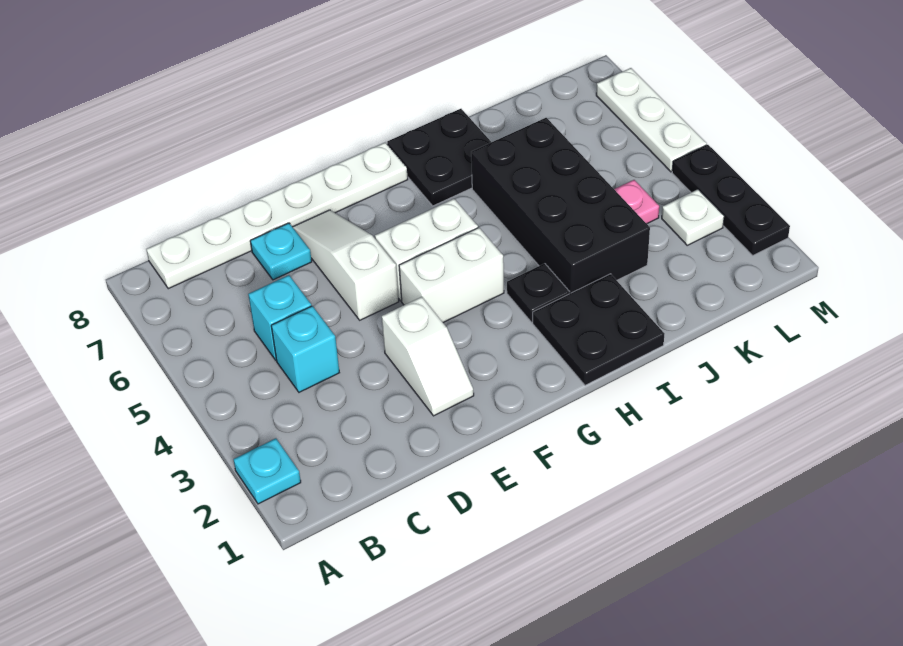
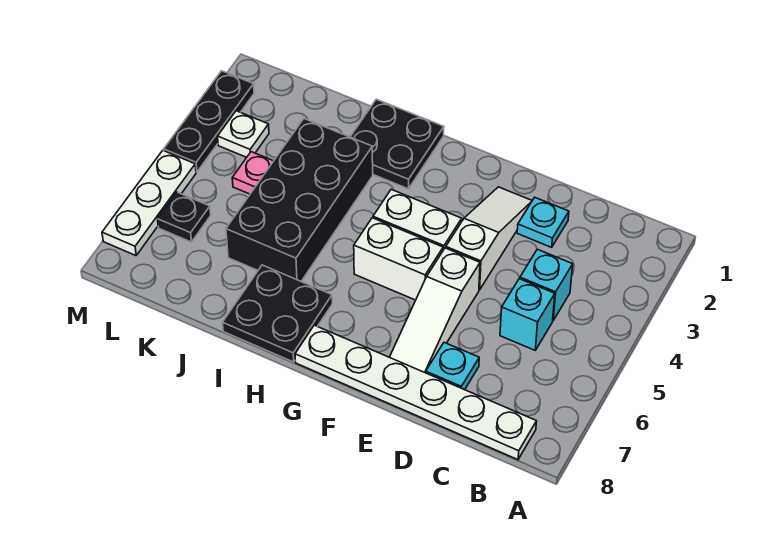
cyan 1x1 plate [233,438,301,504] -> cyan 1x1 plate moved to [517,197,569,247]
white 1x2 slope [382,297,474,416] -> white 1x3 slope [446,187,532,290]
black 1x1 plate [507,263,570,322] -> black 1x1 plate moved to [158,192,211,242]

